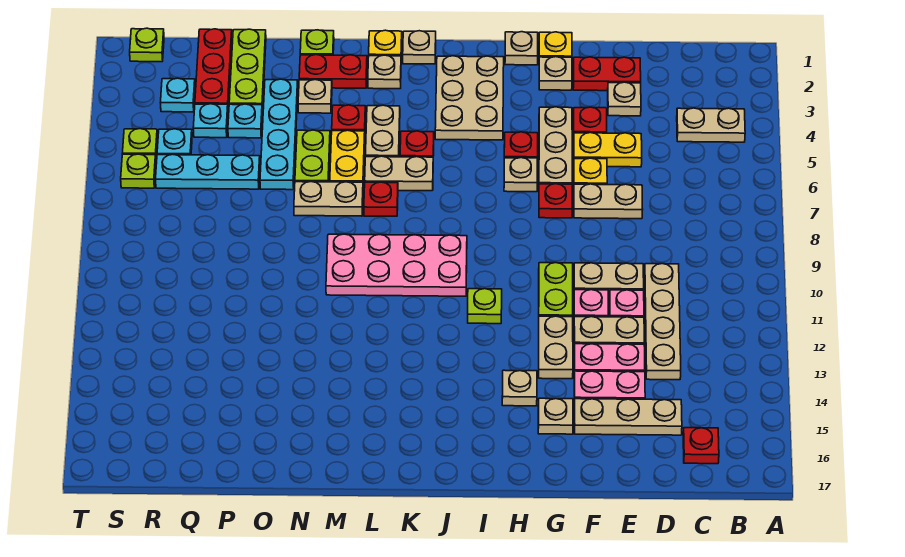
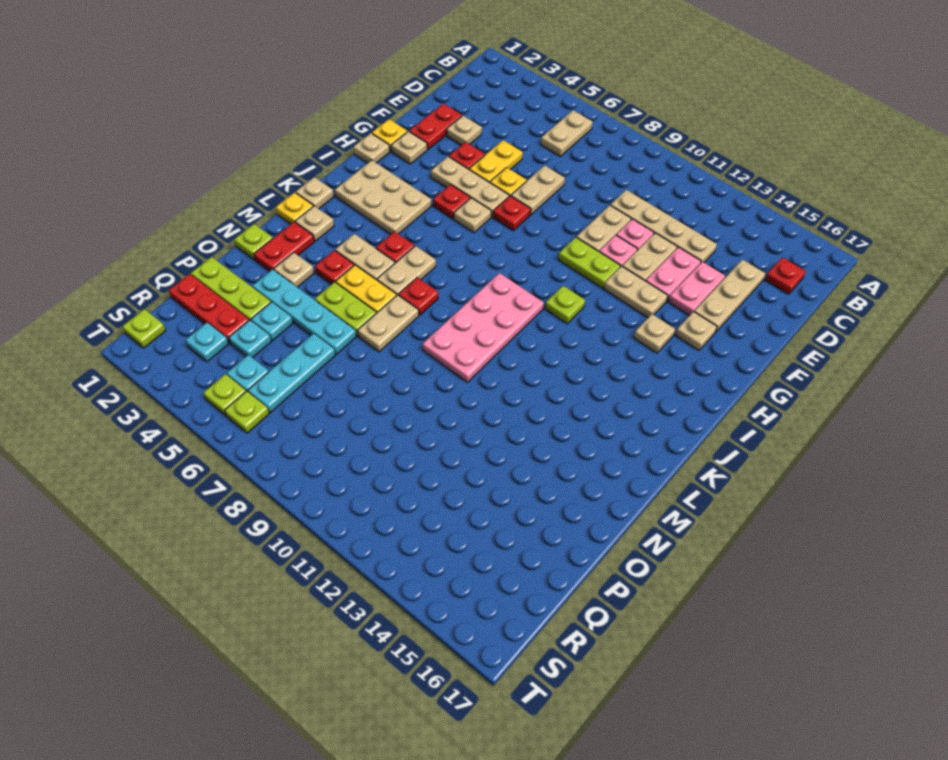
tan 1x2 plate [677,108,745,142] -> tan 1x2 plate moved to [541,110,593,156]

